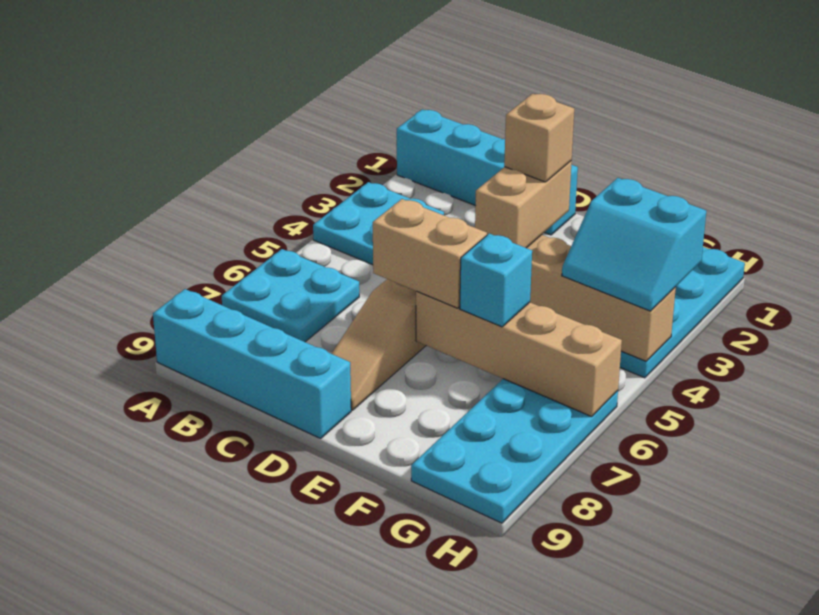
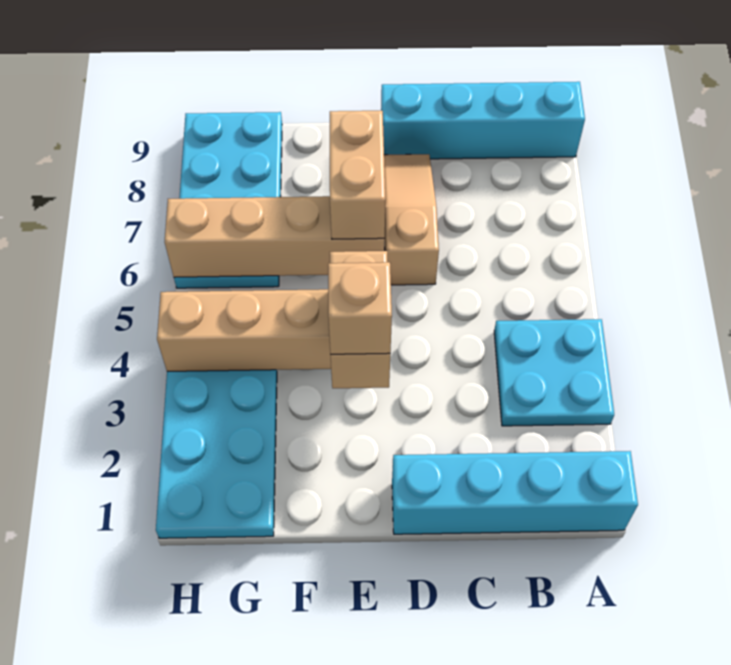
cyan 2x2 plate [222,249,359,342] -> none
tan 1x2 brick [373,199,487,308] -> tan 1x2 brick turned to [330,111,386,239]
cyan 1x1 brick [460,233,532,327] -> none
cyan 2x2 slope [562,178,706,311] -> none

